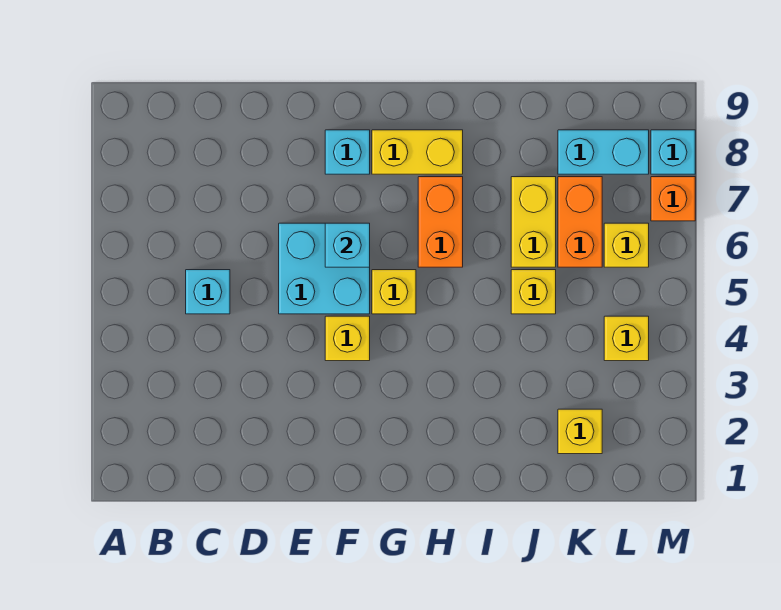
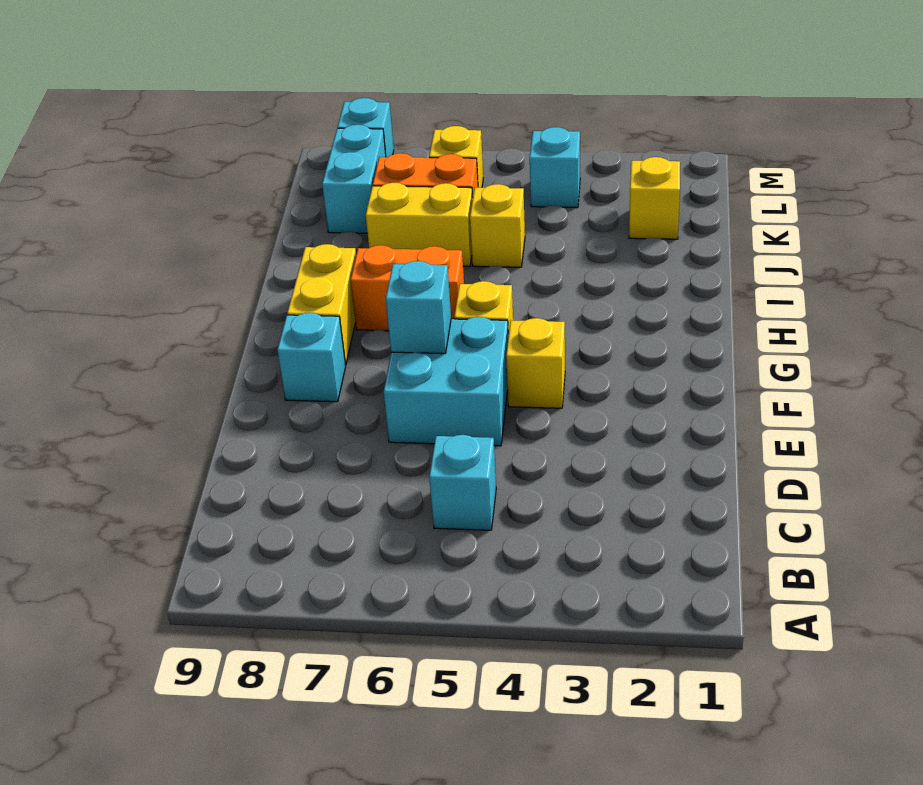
yellow 1x1 brick [604,316,649,361] -> cyan 1x1 brick [530,127,580,208]
orange 1x1 brick [651,177,695,221] -> none

